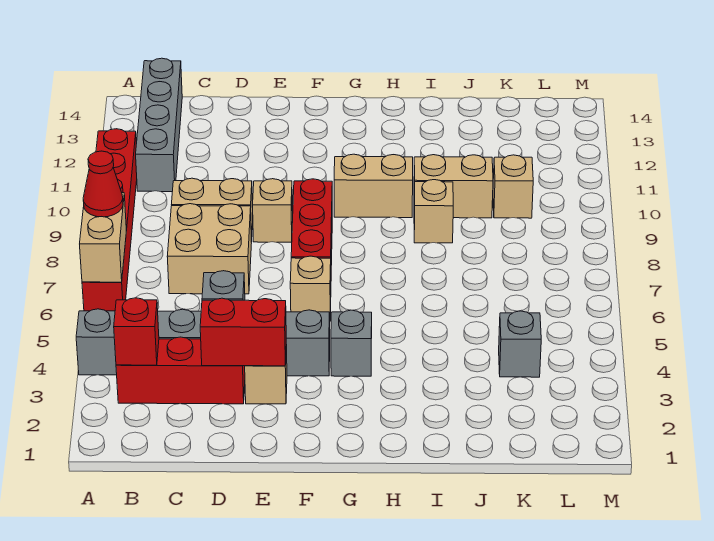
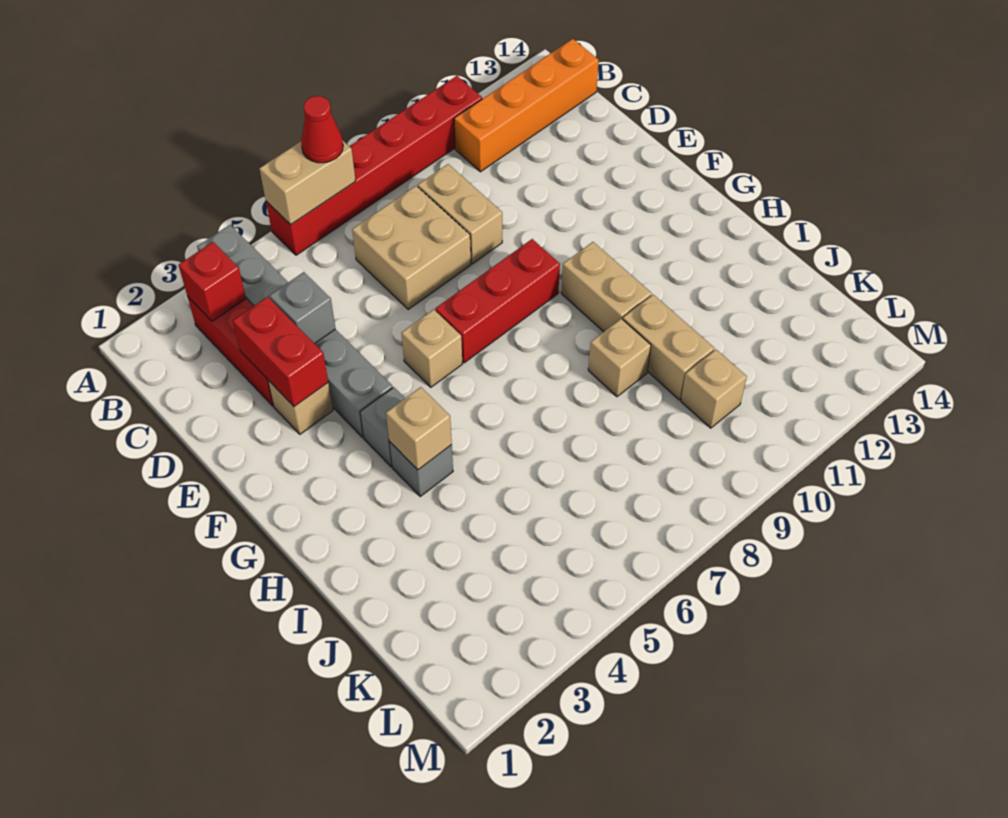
grey 1x4 brick [136,58,182,192] -> orange 1x4 brick [454,39,599,172]
tan 1x1 brick [253,179,293,242] -> tan 1x1 brick moved to [386,387,452,470]
grey 1x1 brick [499,311,541,377] -> grey 1x1 brick moved to [389,442,453,496]

